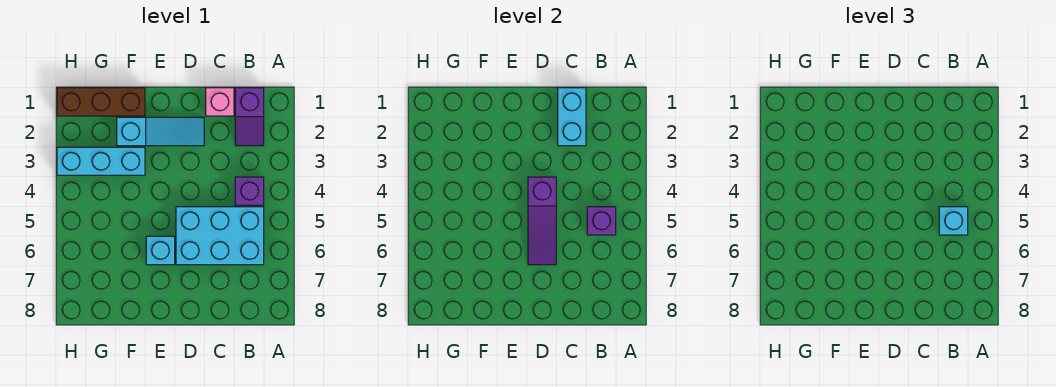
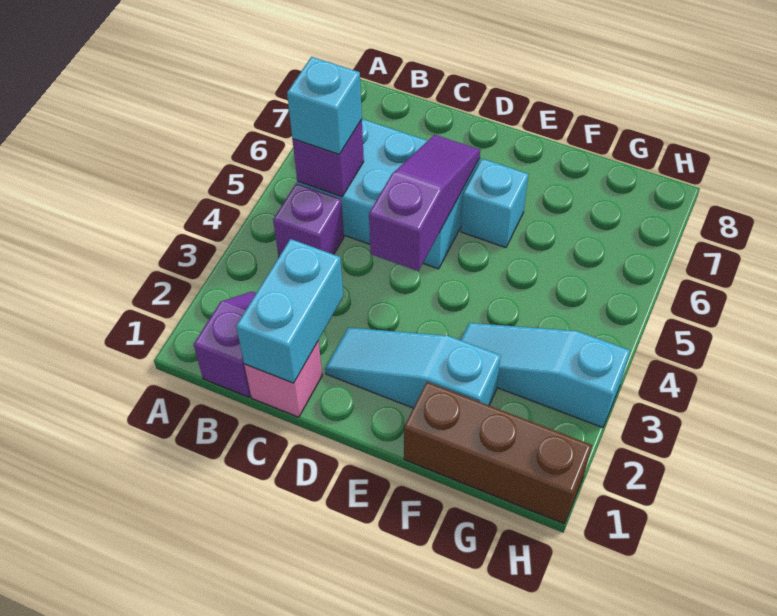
cyan 1x3 brick [57,147,145,175] -> cyan 1x3 slope [461,323,630,428]

